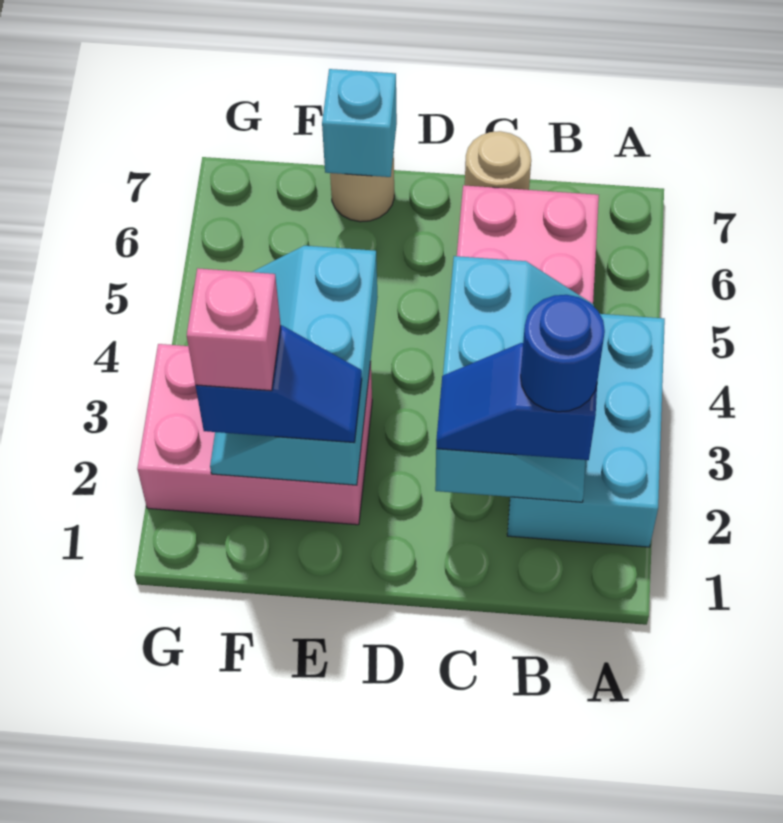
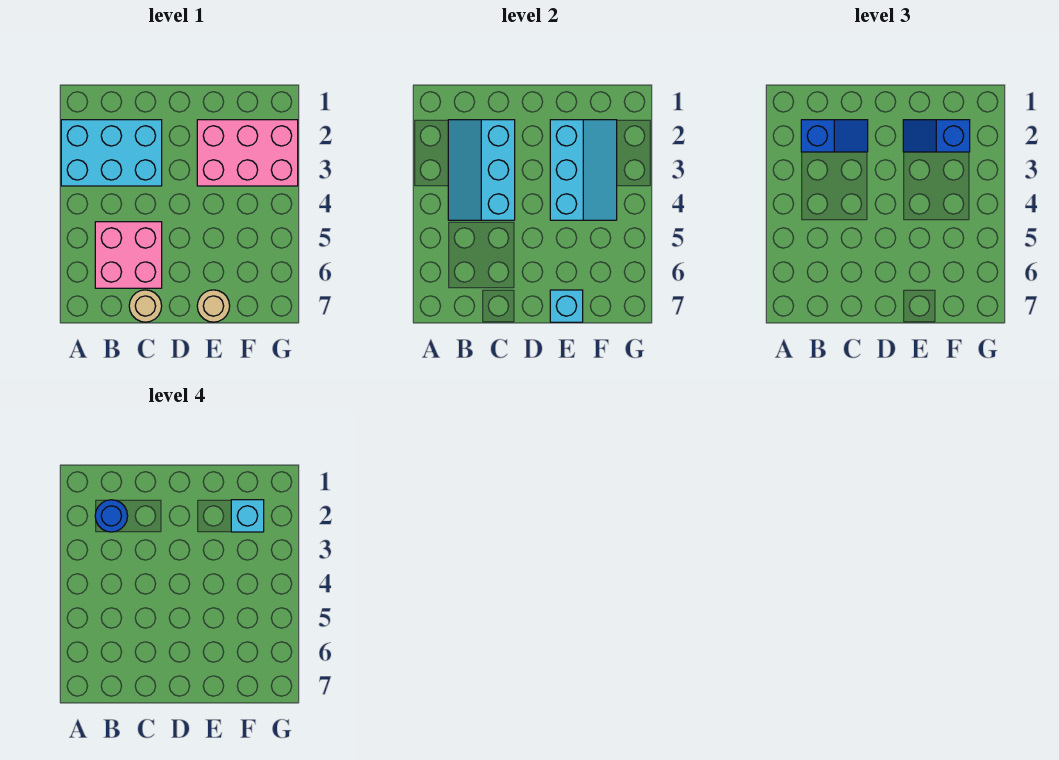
cyan 2x3 brick [507,314,665,547] -> cyan 2x3 brick turned to [61,120,162,186]
pink 1x1 brick [187,268,281,391] -> cyan 1x1 brick [231,500,264,532]

